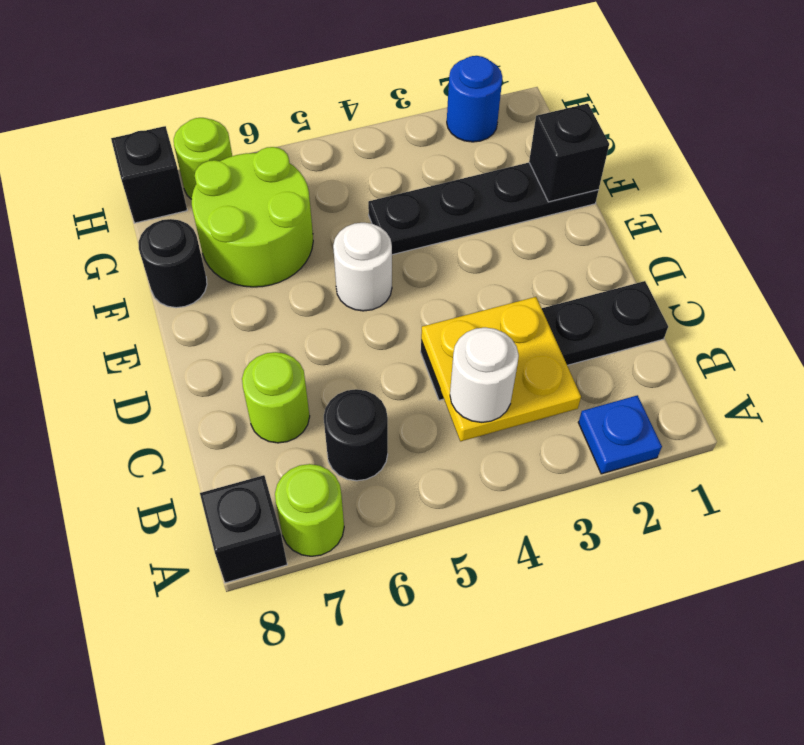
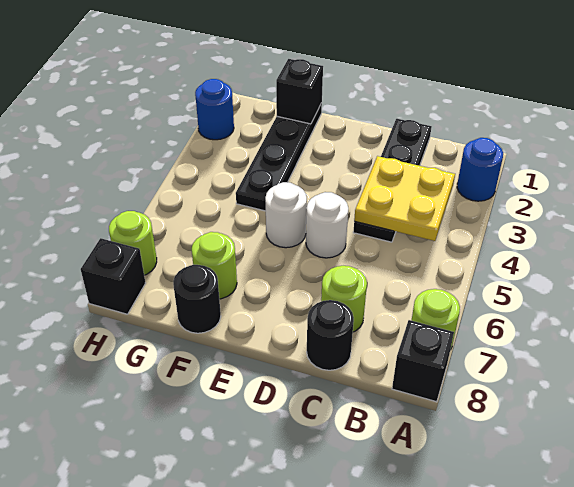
blue 1x1 plate [578,395,662,474] -> blue 1x1 round brick [457,138,503,201]
white 1x1 round brick [450,328,519,422] -> white 1x1 round brick moved to [306,192,348,258]
black 1x1 round brick [324,389,388,481] -> black 1x1 round brick moved to [307,300,354,370]
lime 2x2 round brick [192,147,313,287] -> lime 1x1 round brick [192,232,237,299]

